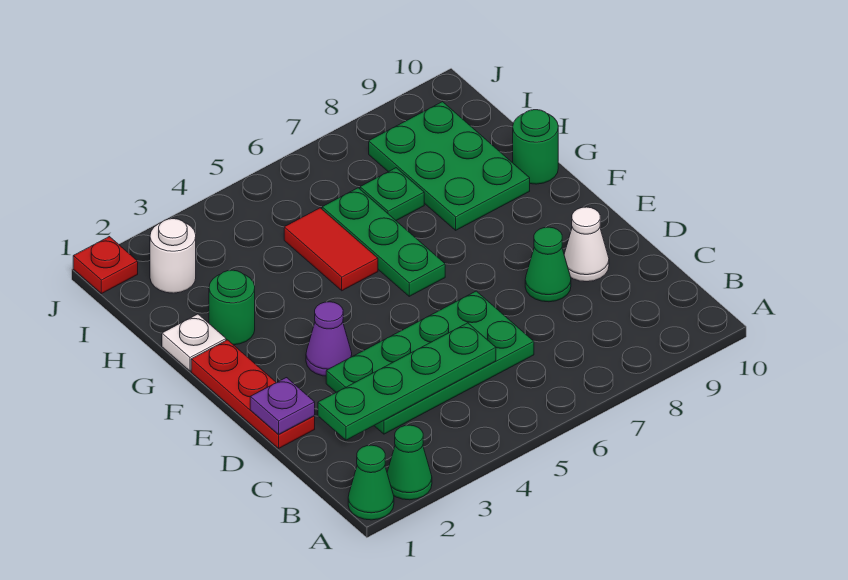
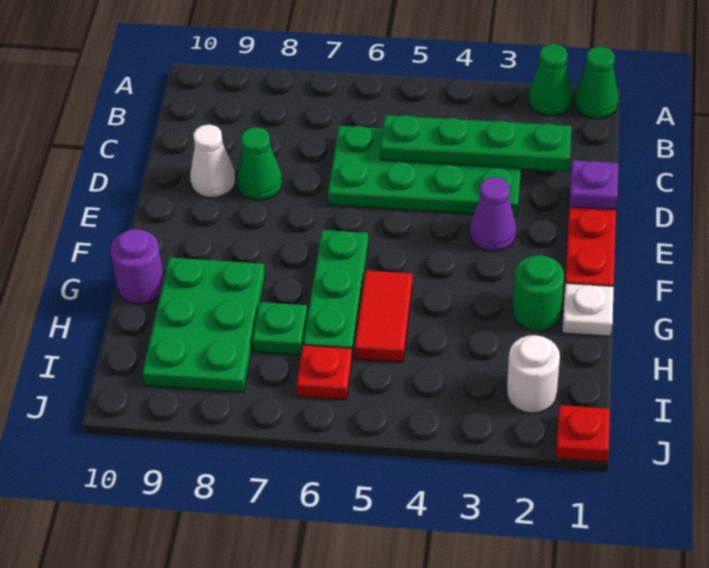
green 1x1 round brick [513,110,558,184] -> purple 1x1 round brick [110,229,164,304]
none -> red 1x1 plate [297,345,352,400]

